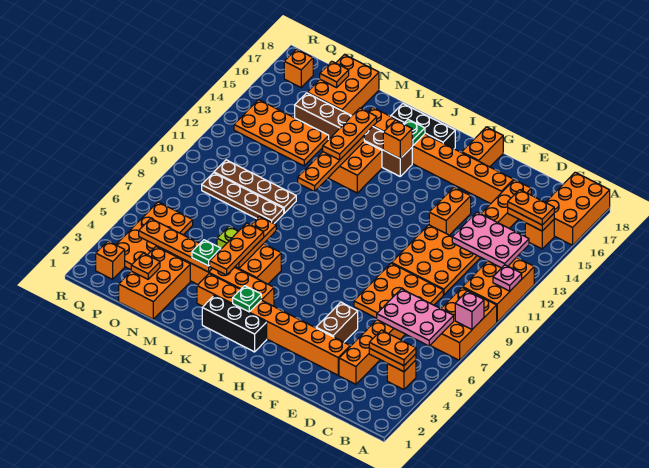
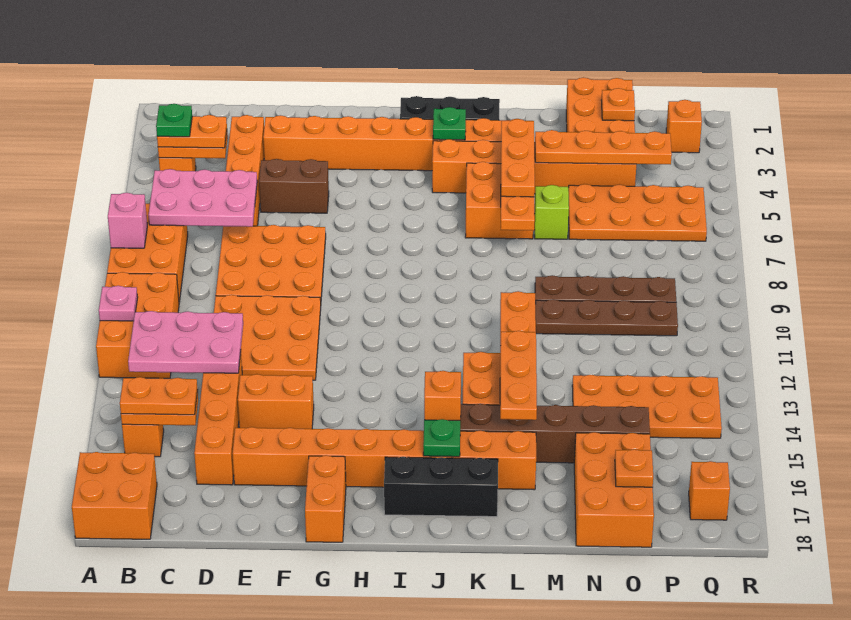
orange 2x3 brick [546,172,610,245] -> orange 2x2 brick [72,452,157,539]
brown 1x2 brick [316,302,358,342] -> brown 1x2 brick turned to [259,159,329,213]
orange 1x2 brick [429,187,471,235] -> orange 1x2 brick turned to [238,374,314,429]
green 1x1 plate [192,240,221,266] -> green 1x1 plate moved to [156,104,192,137]
orange 2x4 plate [116,202,193,270] -> orange 2x4 plate turned to [568,184,707,241]

